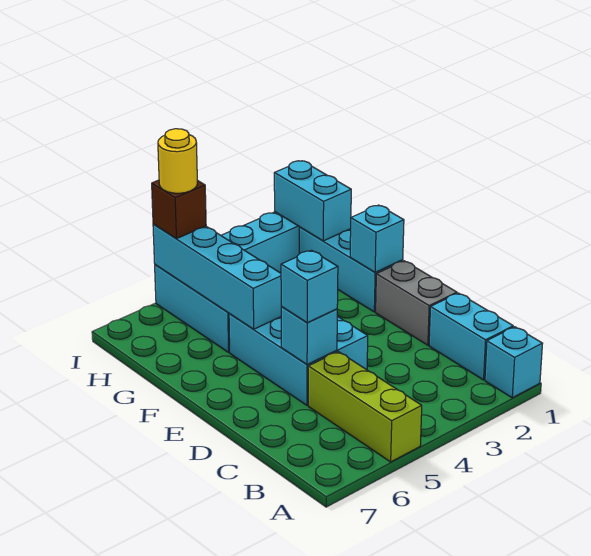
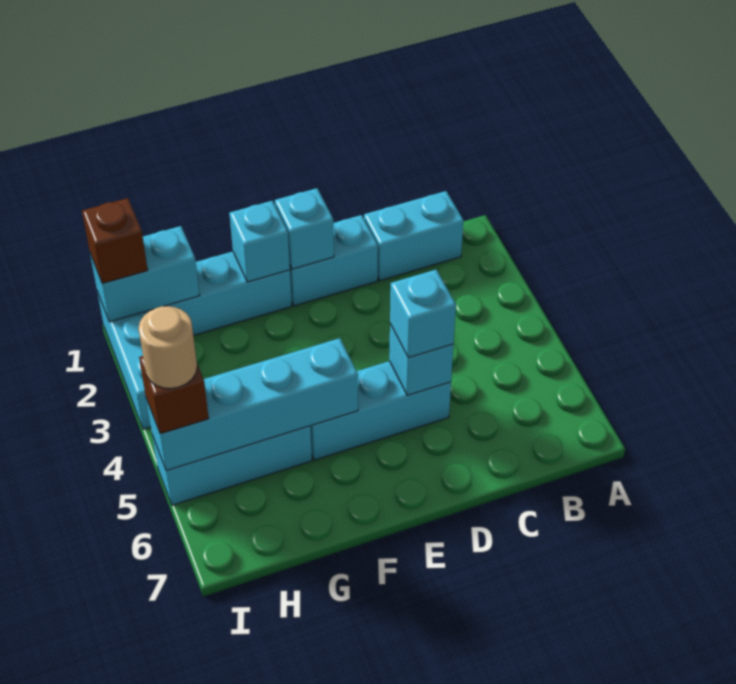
cyan 1x1 brick [485,327,543,398] -> cyan 1x1 brick moved to [275,188,334,269]
lime 1x3 brick [308,352,422,462] -> none
grey 1x2 brick [376,261,457,345] -> cyan 1x2 brick [290,215,378,306]
cyan 2x3 brick [229,314,368,405] -> cyan 1x3 brick [311,361,451,460]
none -> brown 1x1 brick [82,198,148,284]
yellow 1x1 round brick [158,129,197,193] -> tan 1x1 round brick [139,306,197,389]

